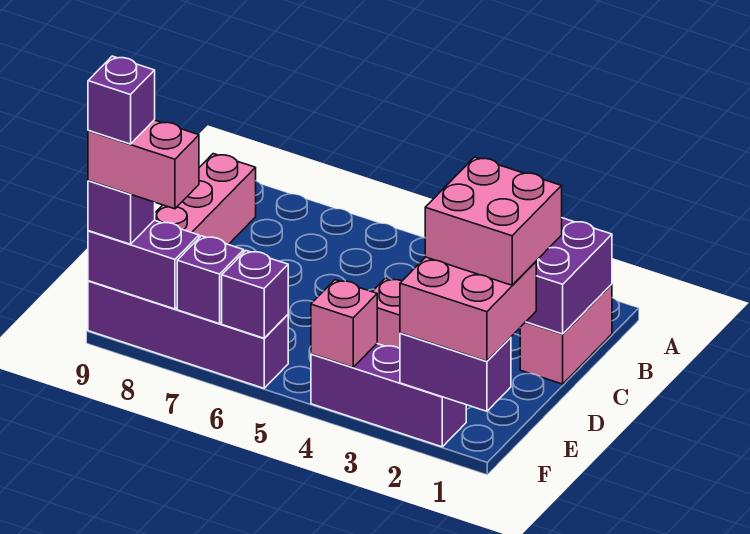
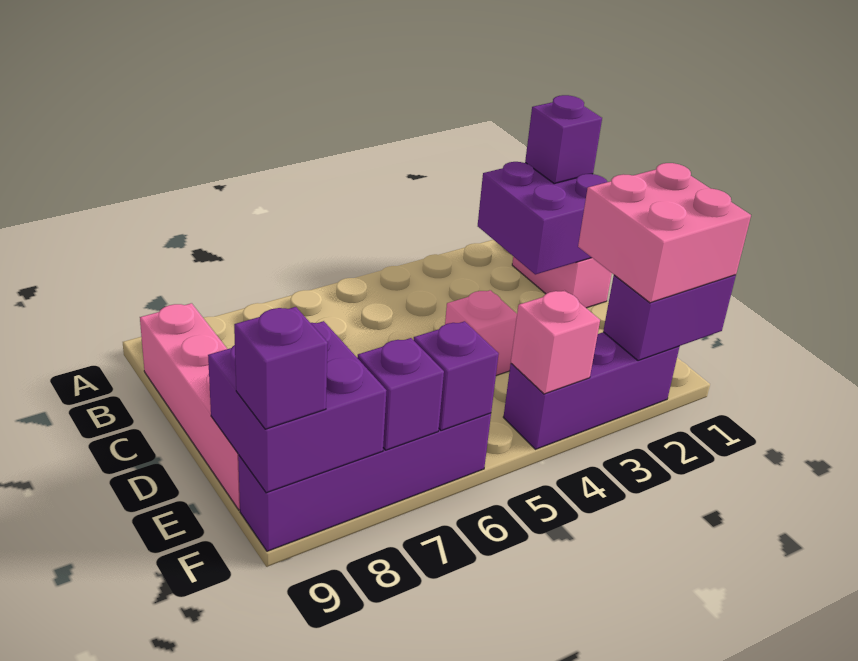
pink 2x2 brick [425,157,562,285] -> none
purple 1x2 brick [88,220,199,309] -> purple 2x2 brick [208,321,387,493]
pink 1x2 brick [88,120,199,209] -> none
purple 1x1 brick [88,56,155,144] -> purple 1x1 brick moved to [525,95,602,184]

